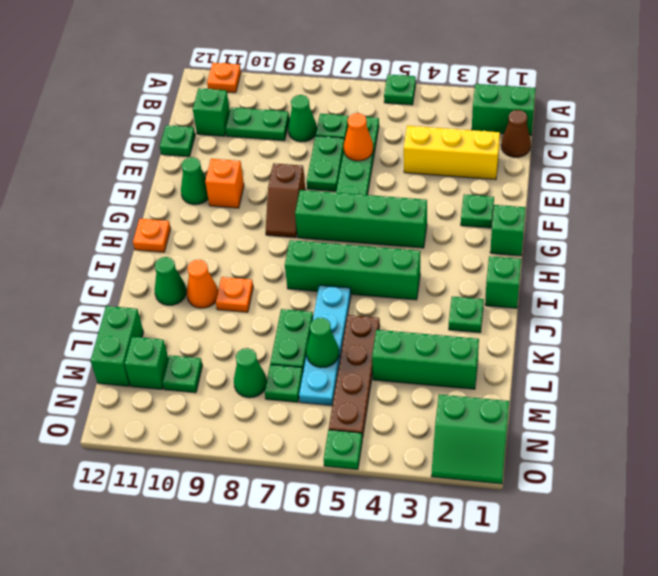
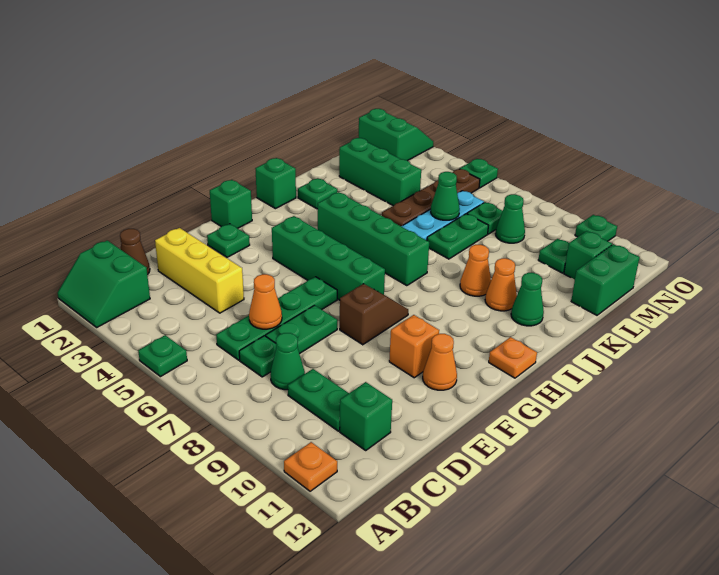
green 1x1 plate [160,125,195,157] -> green 1x1 plate moved to [575,215,617,241]
green 1x1 cone [181,157,208,205] -> orange 1x1 cone [423,334,457,390]
orange 1x1 plate [216,277,253,312] -> orange 1x1 cone [460,245,491,296]

